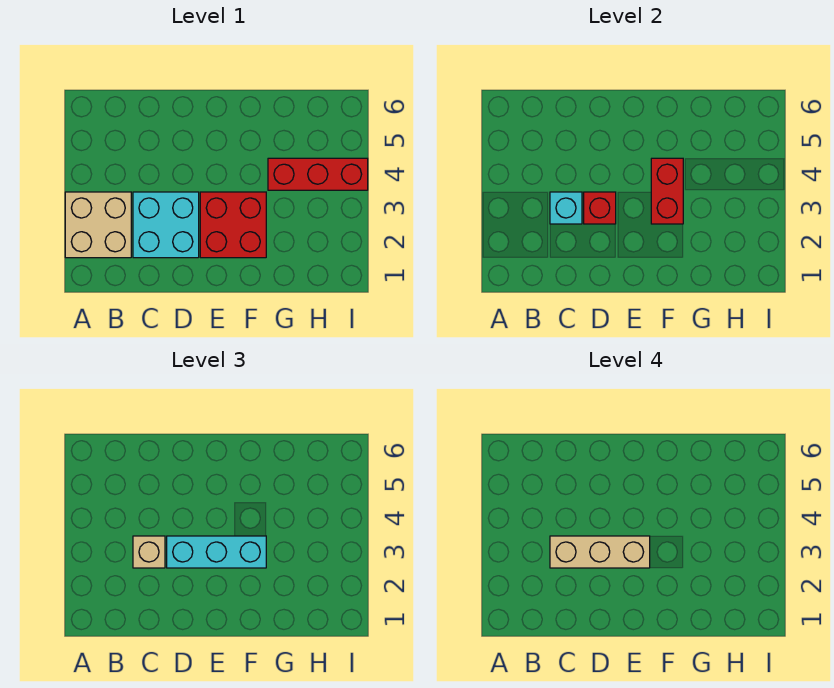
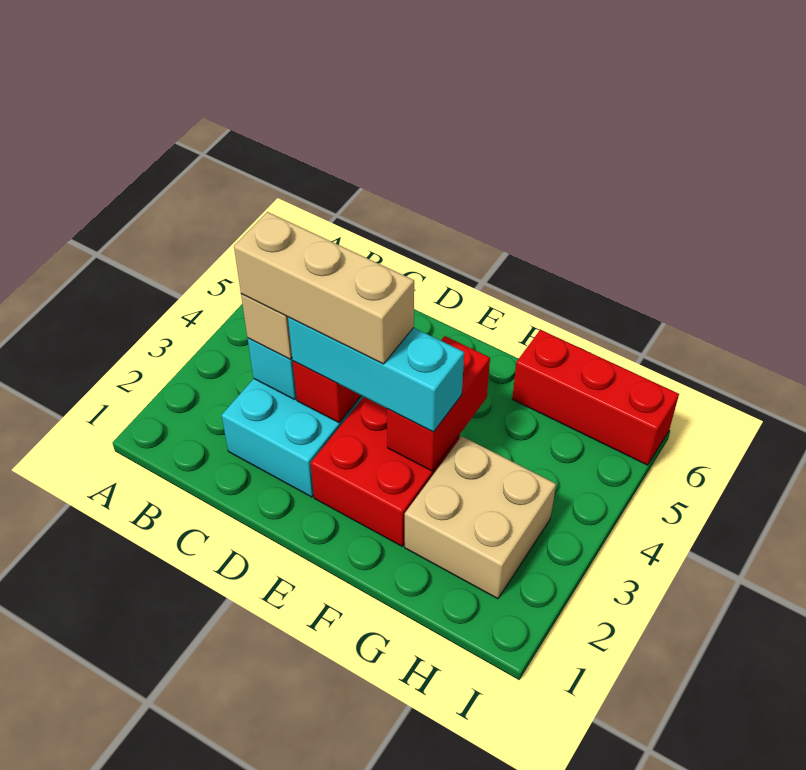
tan 2x2 brick [65,192,131,258] -> tan 2x2 brick moved to [405,436,556,599]
red 1x3 brick [268,158,368,190] -> red 1x3 brick moved to [512,330,679,465]

